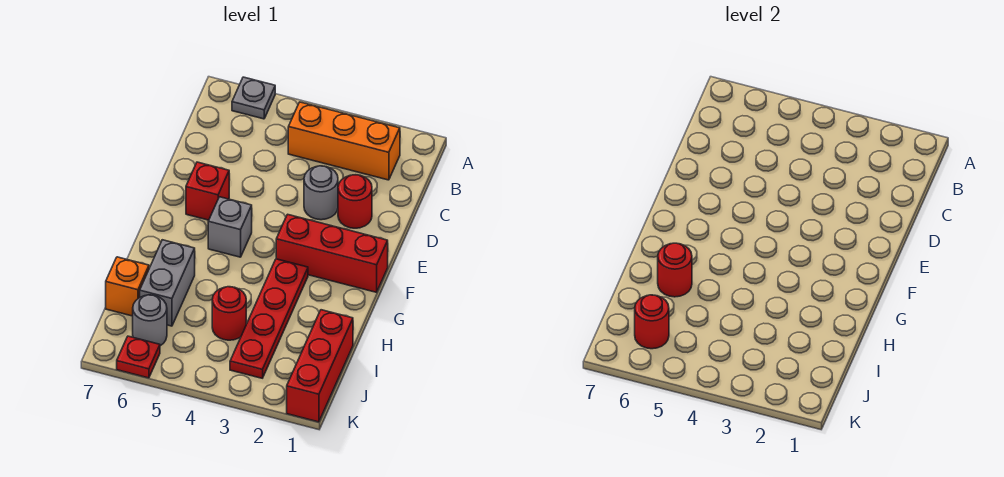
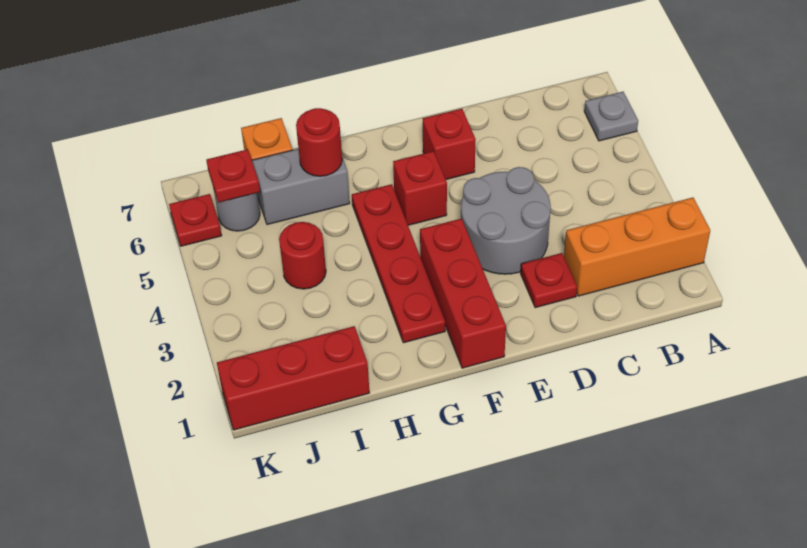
orange 1x3 brick [288,102,400,180] -> orange 1x3 brick turned to [564,198,710,296]
red 1x1 round brick [338,175,372,228] -> red 1x1 plate [521,253,577,308]
grey 1x1 round brick [304,166,338,220] -> grey 2x2 round brick [461,167,551,274]
grey 1x1 brick [208,197,252,257] -> red 1x1 brick [393,151,447,225]
red 1x4 plate [230,259,308,378] -> red 1x4 plate turned to [352,184,445,343]
red 1x1 round brick [635,295,669,349] -> red 1x1 plate [206,149,260,203]

